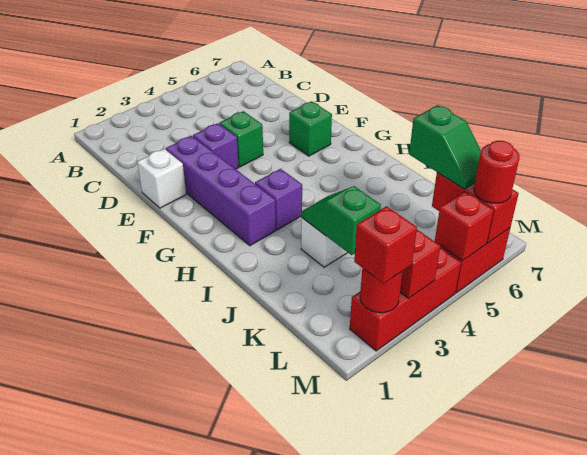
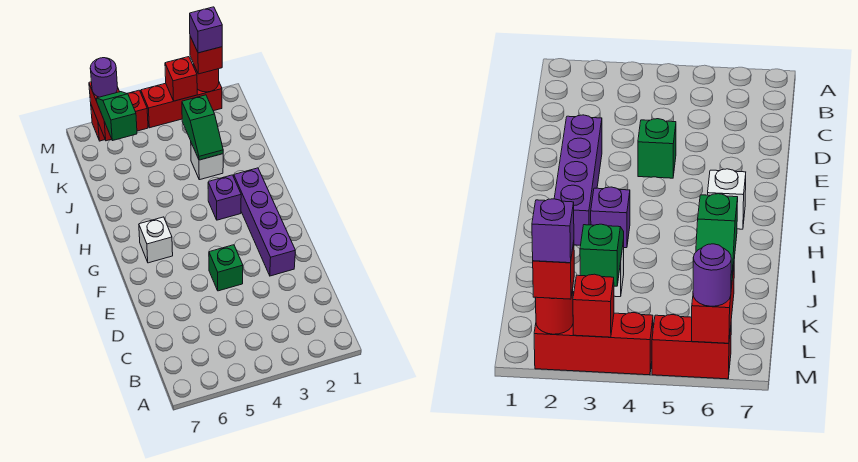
white 1x1 brick [137,149,186,208] -> white 1x1 brick moved to [139,217,173,263]
purple 1x1 brick [193,123,239,169] -> purple 1x1 brick moved to [190,7,222,53]
green 1x1 brick [289,101,332,156] -> none
red 1x1 brick [435,192,494,261] -> none
red 1x1 round brick [474,141,520,203] -> purple 1x1 round brick [90,58,118,97]

